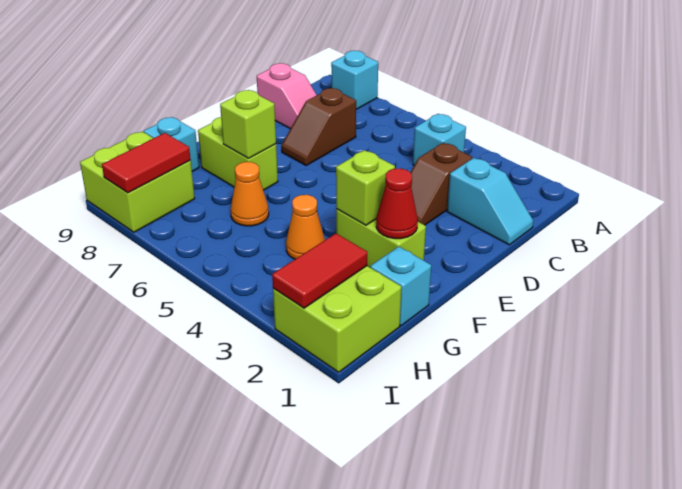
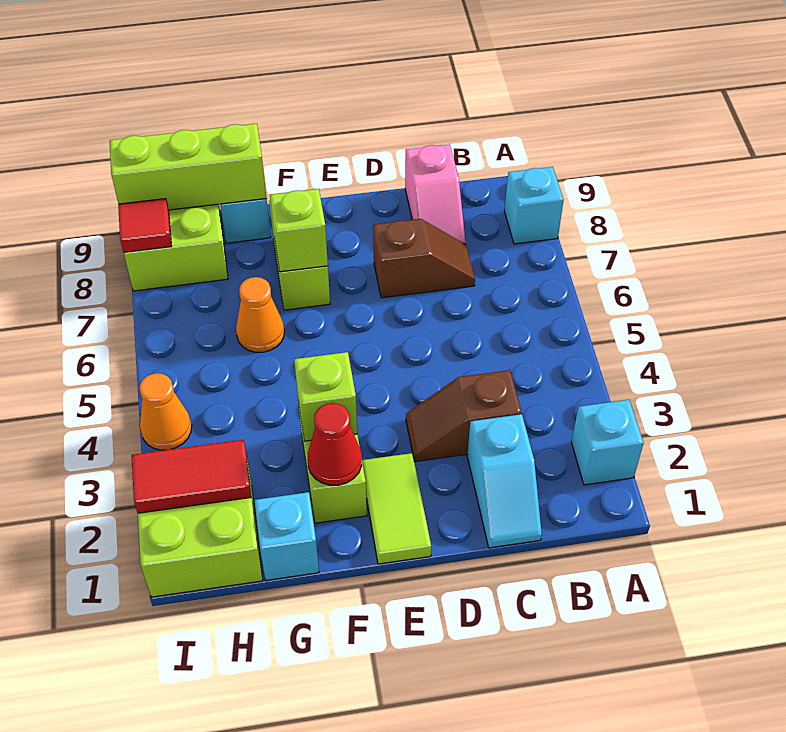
cyan 1x1 brick [413,114,466,165] -> cyan 1x1 brick moved to [571,400,644,485]
brown 1x2 slope [281,88,356,166] -> brown 1x2 slope turned to [373,219,475,298]
none -> lime 1x2 tile [362,453,431,564]
orange 1x1 cone [286,195,325,259] -> orange 1x1 cone moved to [139,373,192,450]
none -> lime 1x3 brick [110,124,267,210]
red 1x2 tile [102,133,191,193] -> red 1x1 tile [118,199,171,252]

